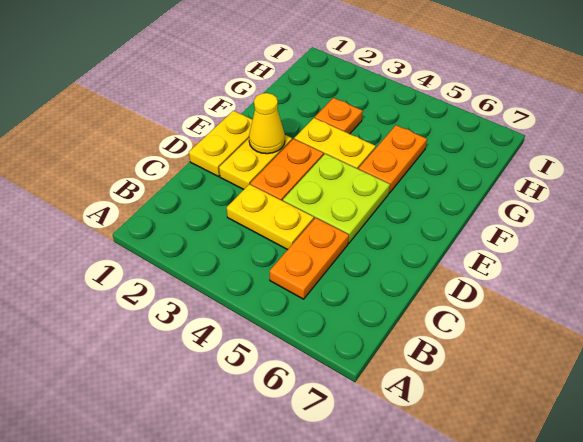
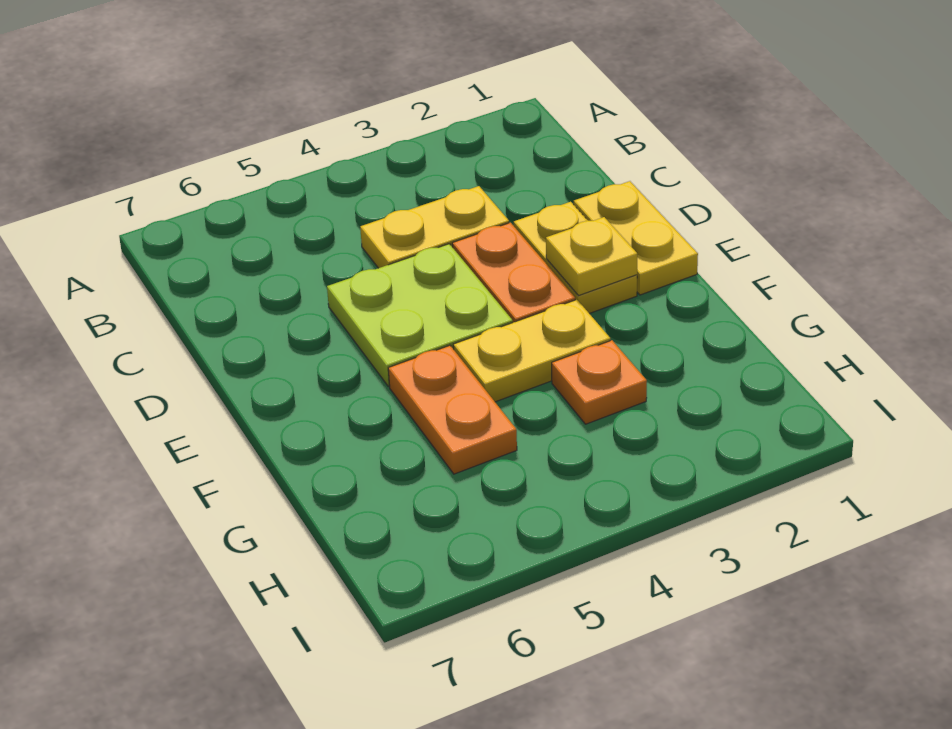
orange 1x2 plate [270,218,349,299] -> none
yellow 1x1 cone [249,93,285,154] -> yellow 1x1 plate [546,217,637,296]

